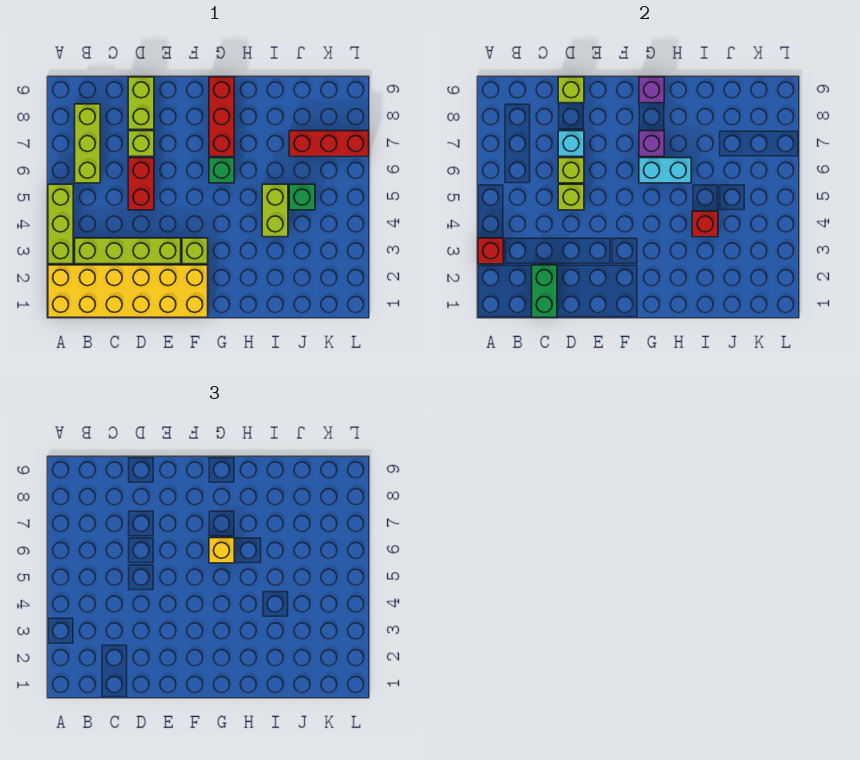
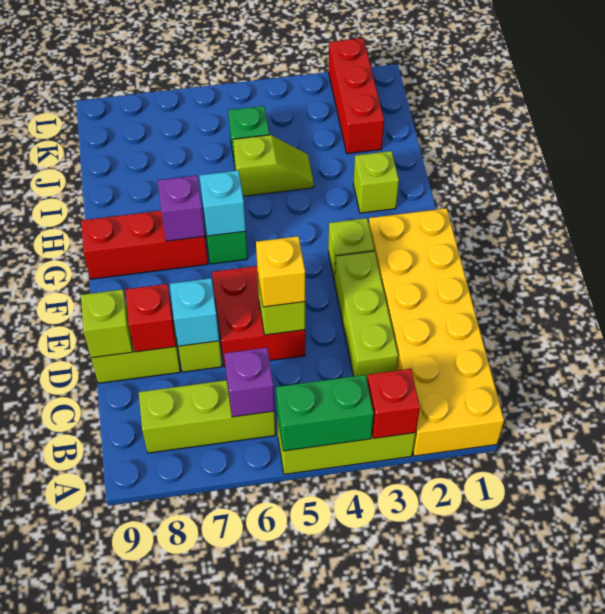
lime 1x4 brick [75,238,181,264] -> lime 1x3 brick [335,251,398,379]
green 1x2 brick [532,265,557,317] -> green 1x2 brick moved to [276,375,374,451]
red 1x2 brick [128,158,154,210] -> red 2x2 brick [212,266,305,367]
lime 1x1 brick [558,158,584,183] -> lime 1x1 brick moved to [353,151,399,213]
cyan 1x2 brick [639,158,691,183] -> cyan 1x1 brick [199,170,246,236]
yellow 1x1 brick [209,538,234,563] -> yellow 1x1 brick moved to [256,236,305,307]
purple 1x1 brick [639,77,664,103] -> purple 1x1 brick moved to [224,348,275,417]
lime 1x2 brick [262,184,288,237] -> lime 1x2 slope [233,135,314,196]
red 1x1 brick [692,211,718,237] -> red 1x1 brick moved to [125,284,176,352]
red 1x3 brick [289,131,369,156] -> red 1x3 brick moved to [329,38,384,154]

